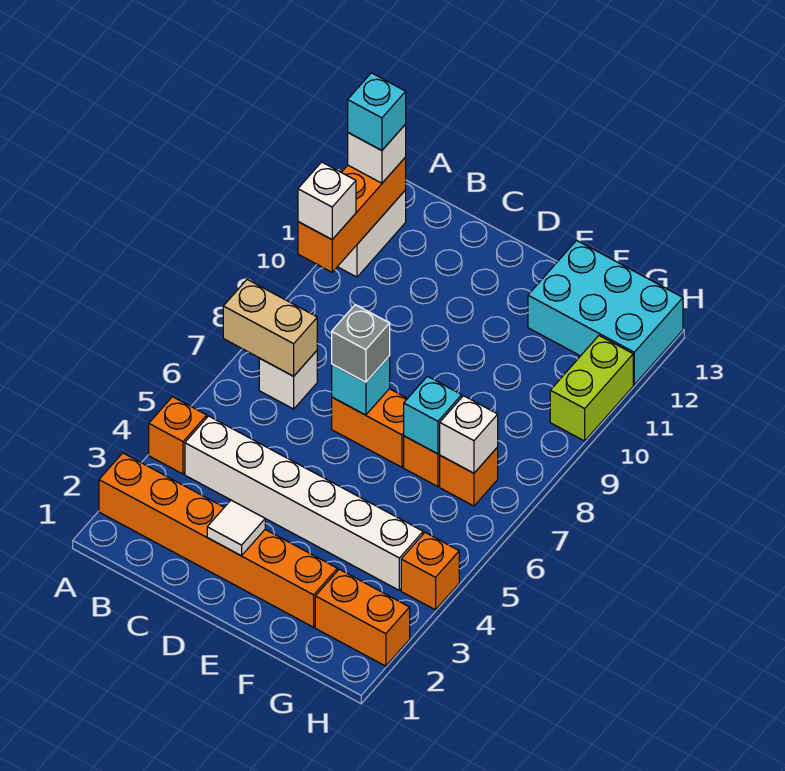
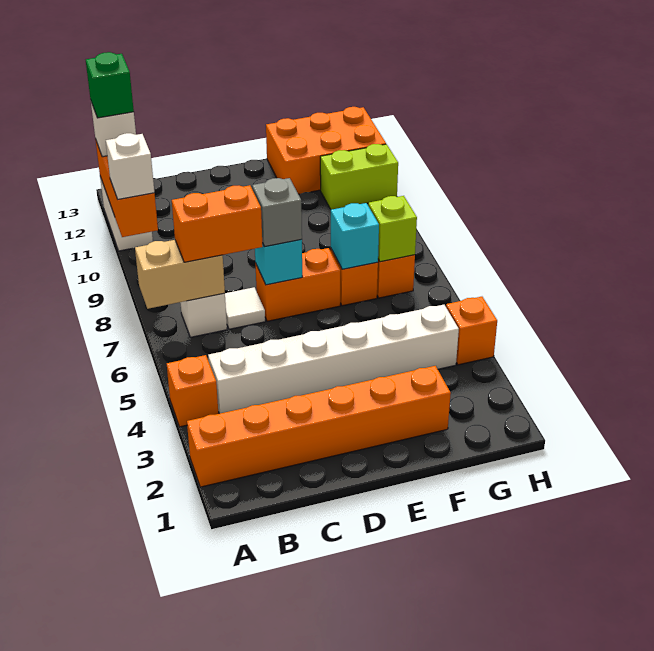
cyan 1x1 brick [348,73,406,150] -> green 1x1 brick [86,52,134,118]
white 1x1 tile [207,500,265,556] -> white 1x1 tile moved to [225,287,265,329]
cyan 2x3 brick [528,240,683,385] -> orange 2x3 brick [266,107,386,194]
orange 1x2 brick [315,569,410,666] -> orange 1x2 brick moved to [172,185,263,262]
white 1x1 brick [439,396,498,473] -> lime 1x1 brick [368,196,417,262]
lime 1x2 brick [550,336,633,441] -> lime 1x2 brick turned to [320,144,398,210]

